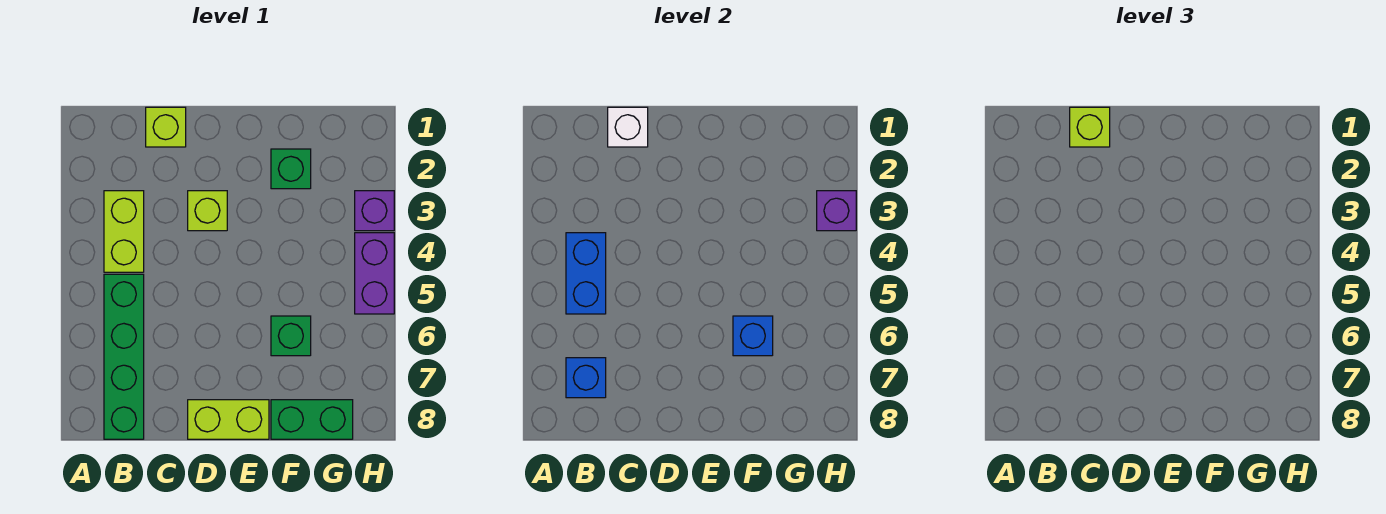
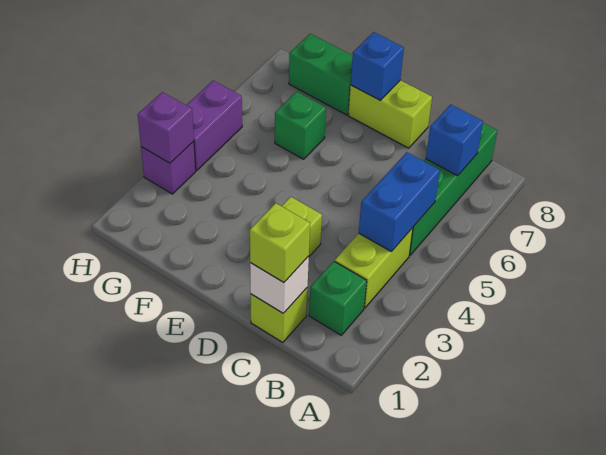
green 1x1 brick [271,149,311,189] -> green 1x1 brick moved to [309,261,367,335]
blue 1x1 brick [733,316,773,356] -> blue 1x1 brick moved to [351,32,404,100]

